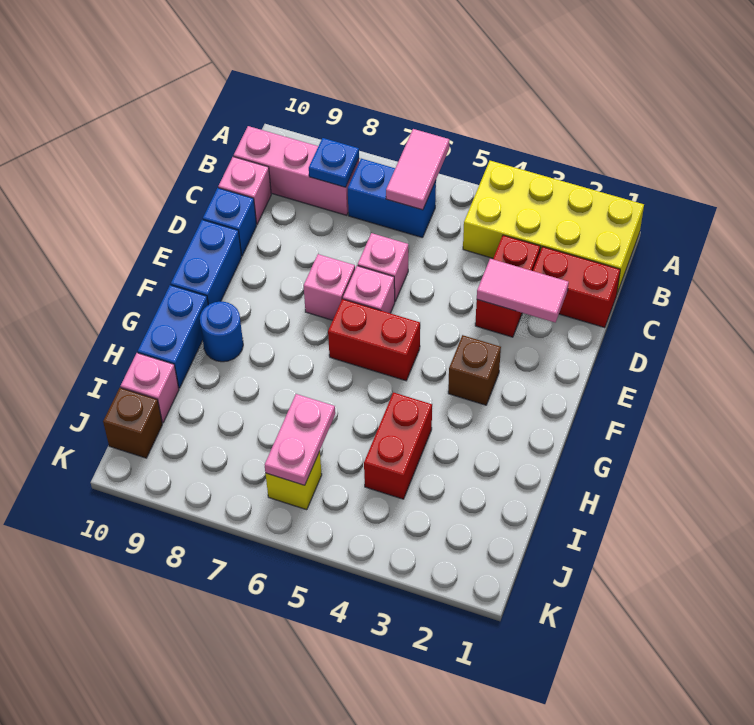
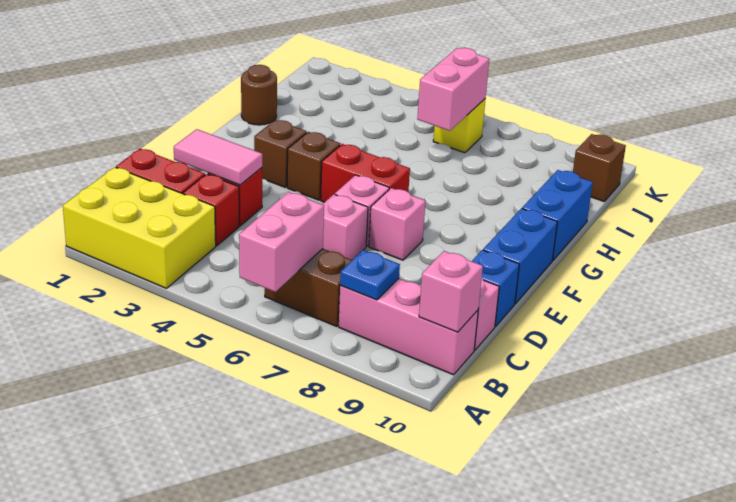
yellow 2x4 brick [463,161,644,293] -> yellow 2x3 brick [63,167,216,288]
pink 1x2 tile [386,129,449,210] -> pink 1x2 brick [239,192,324,292]
blue 1x2 brick [348,159,436,238] -> brown 1x2 brick [265,249,352,326]
none -> brown 1x1 brick [287,132,340,200]
blue 1x1 round brick [200,301,243,362] -> none
none -> brown 1x1 round brick [241,65,277,125]
red 1x2 brick [364,392,432,499] -> none
pink 1x2 plate [265,394,335,485] -> pink 1x2 brick [417,48,489,131]
pink 1x1 brick [121,353,179,423] -> pink 1x1 brick moved to [419,251,483,332]

